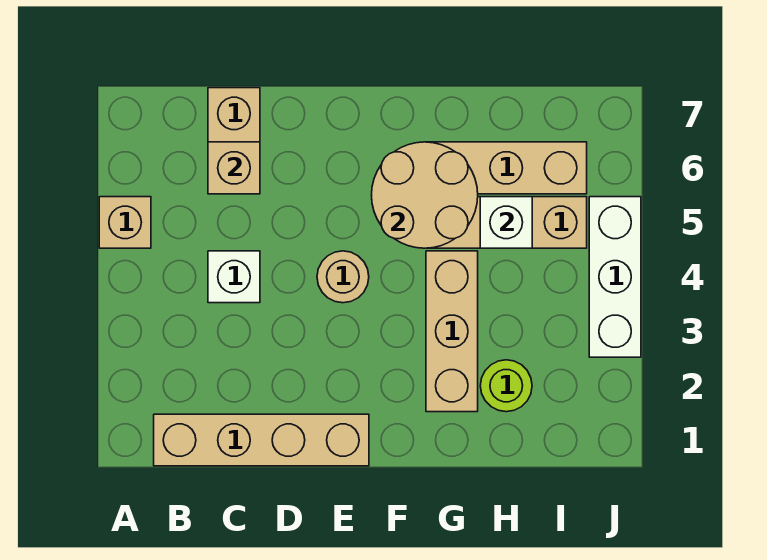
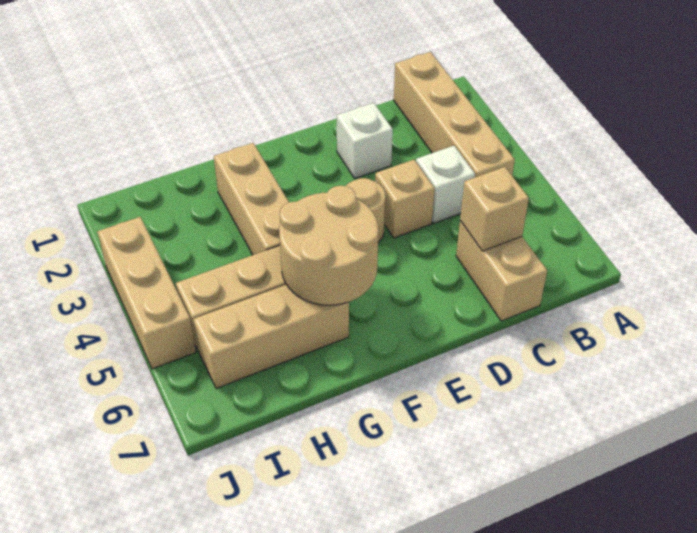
tan 1x1 brick [99,197,151,248] -> tan 1x1 brick moved to [375,160,435,238]
tan 1x4 brick [154,414,369,466] -> tan 1x4 brick turned to [394,52,515,177]
lime 1x1 round brick [480,360,532,412] -> none
white 1x1 brick [480,197,532,248] -> white 1x1 brick moved to [337,103,393,178]
white 1x3 brick [589,197,641,357] -> tan 1x3 brick [97,217,196,369]

